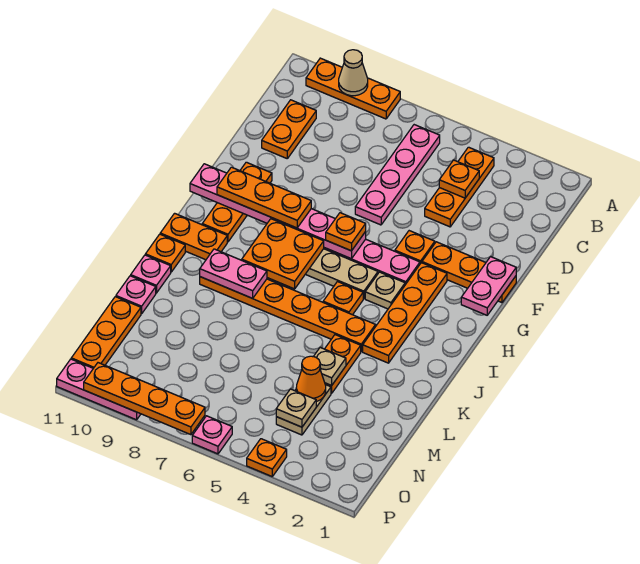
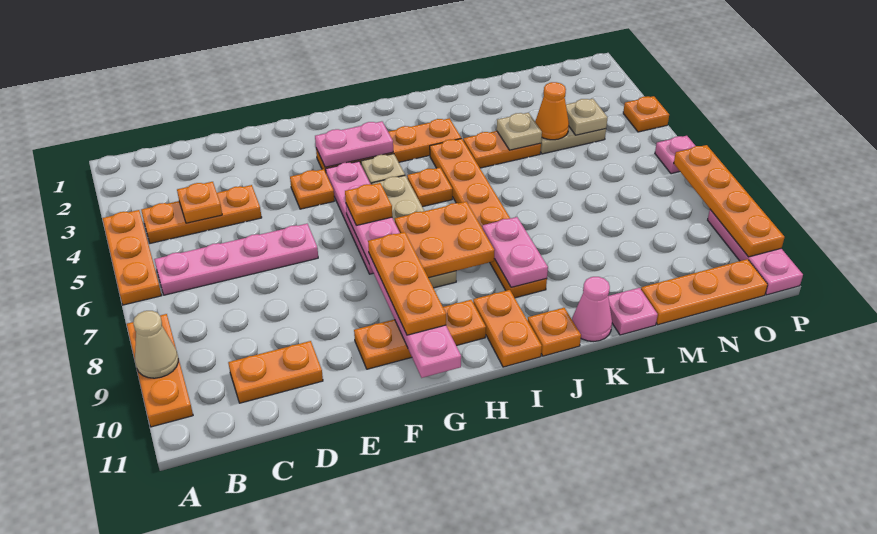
orange 1x3 plate [422,242,516,303] -> orange 1x3 plate moved to [103,210,162,305]
pink 1x2 plate [461,257,516,315] -> pink 1x2 plate moved to [315,121,393,167]
pink 1x1 plate [131,255,171,293] -> pink 1x1 cone [572,277,612,341]

